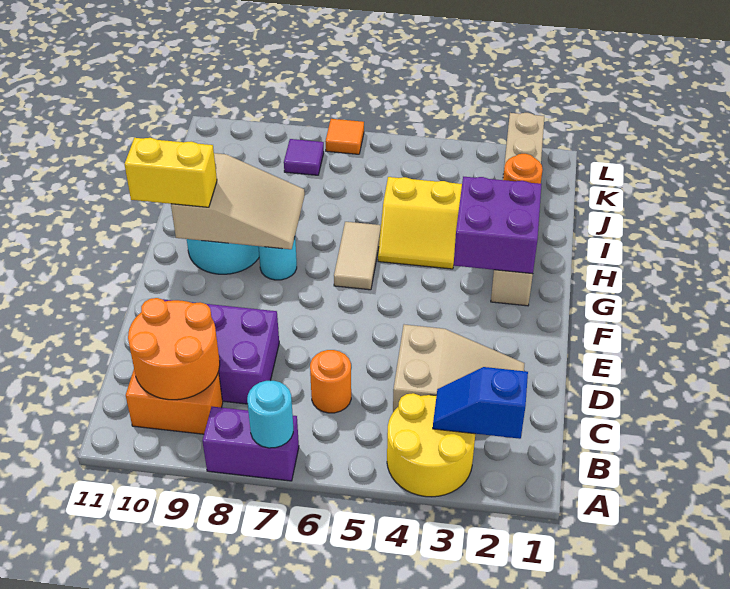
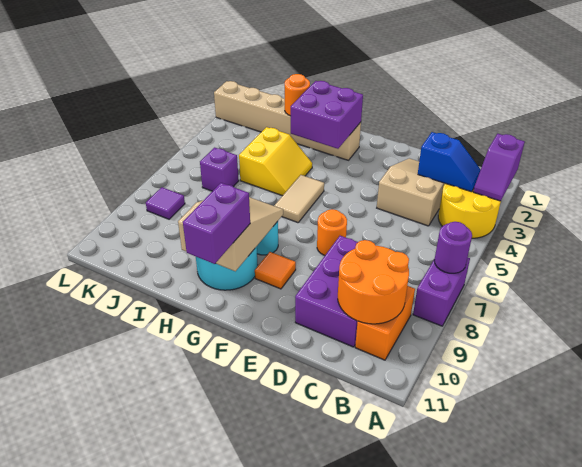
none -> purple 1x2 slope [473,134,525,201]
cyan 1x1 round brick [247,381,293,448] -> purple 1x1 round brick [434,222,472,273]
blue 1x2 slope [433,367,528,439] -> blue 1x2 slope turned to [418,132,481,192]
orange 1x1 round brick [310,350,351,413] -> orange 1x1 round brick moved to [317,209,347,256]
tan 1x2 tile [334,222,381,290] -> tan 1x2 tile turned to [274,175,324,223]
yellow 1x2 brick [124,138,217,207] -> purple 1x2 brick [183,183,250,264]
none -> purple 1x1 brick [200,148,239,191]
orange 1x1 tile [325,119,364,154] -> orange 1x1 tile moved to [255,252,296,289]

